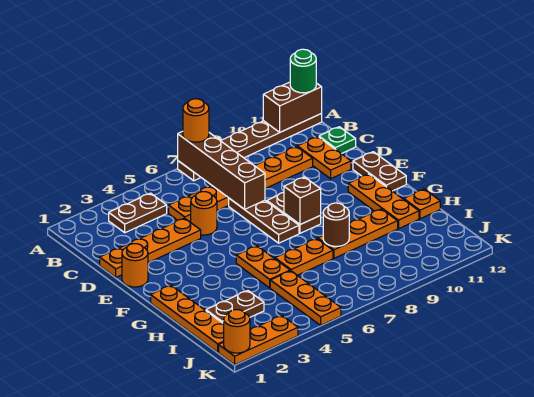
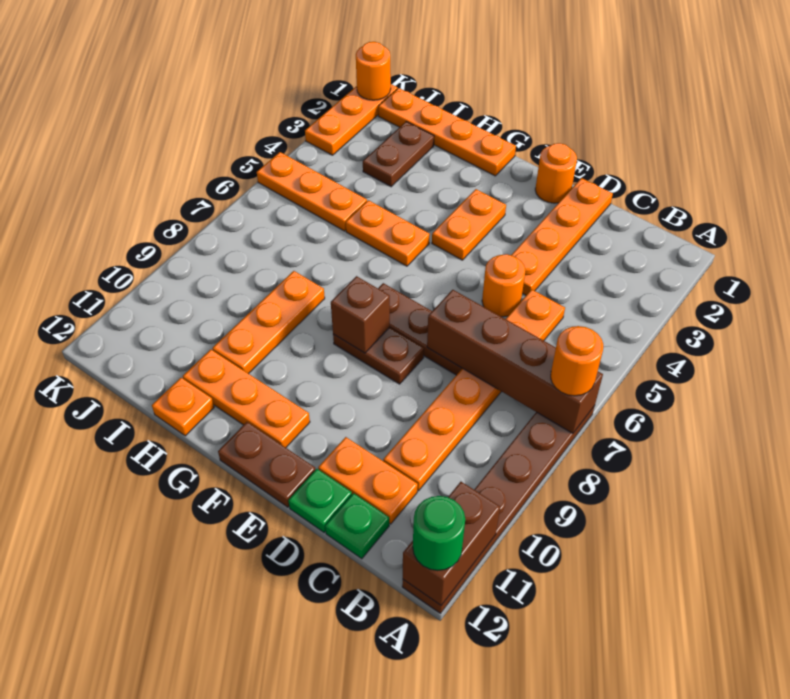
brown 1x2 plate [109,193,167,233] -> none
none -> green 1x1 plate [288,469,352,532]
orange 1x2 plate [275,239,333,275] -> orange 1x2 plate moved to [432,189,506,260]
brown 1x1 round brick [323,203,349,246] -> none

